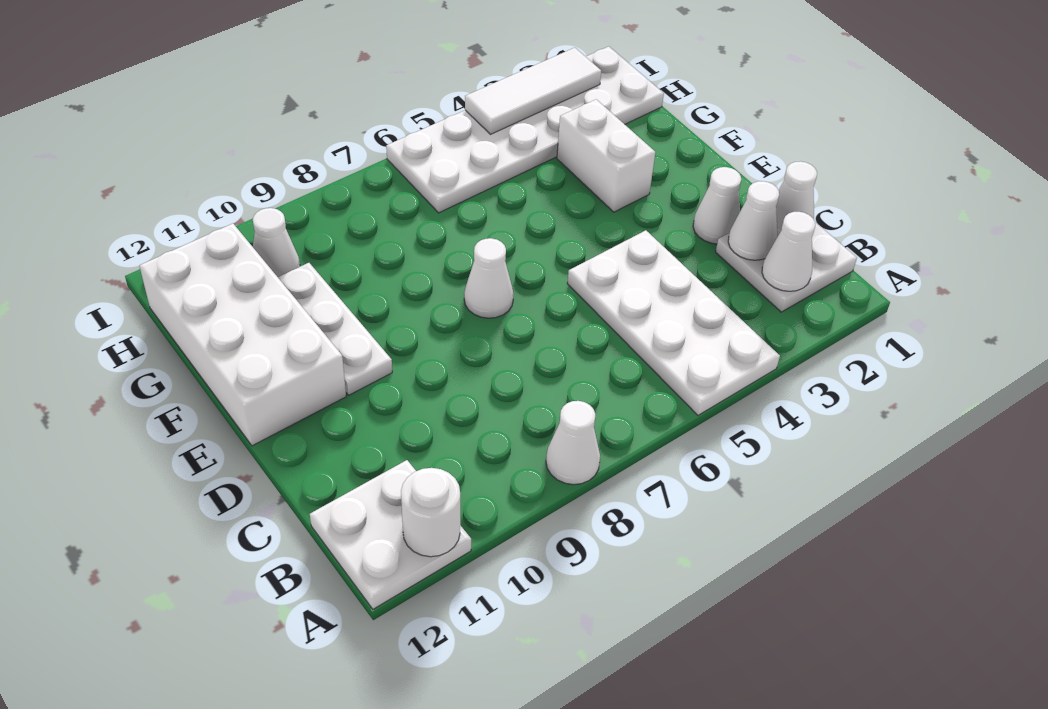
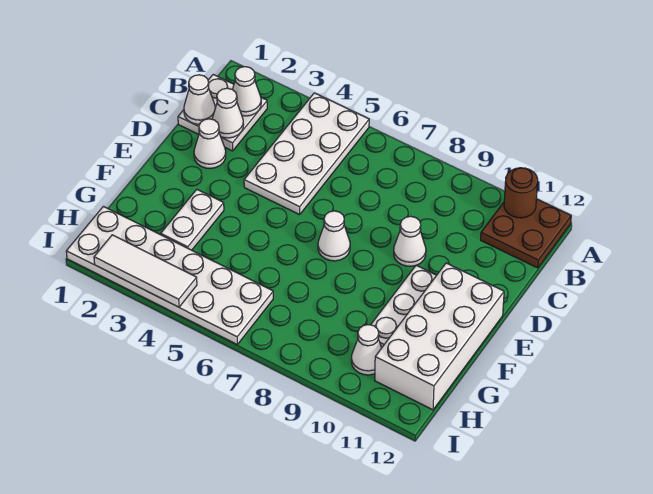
white 1x1 cone [546,401,600,485] -> white 1x1 cone moved to [394,216,426,266]
white 2x2 plate [310,460,471,609] -> brown 2x2 plate [481,199,571,268]
white 1x1 round brick [401,468,460,557] -> brown 1x1 round brick [504,168,538,218]
white 1x2 brick [557,99,655,212] -> white 1x2 plate [161,190,224,250]

